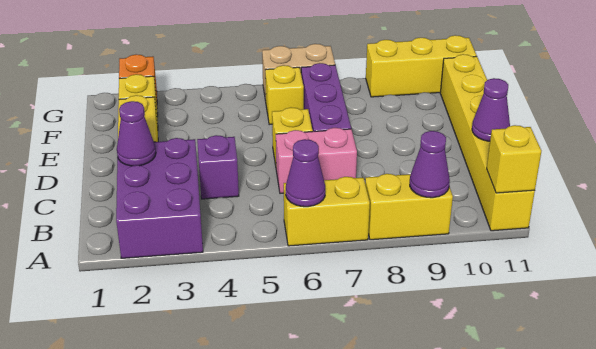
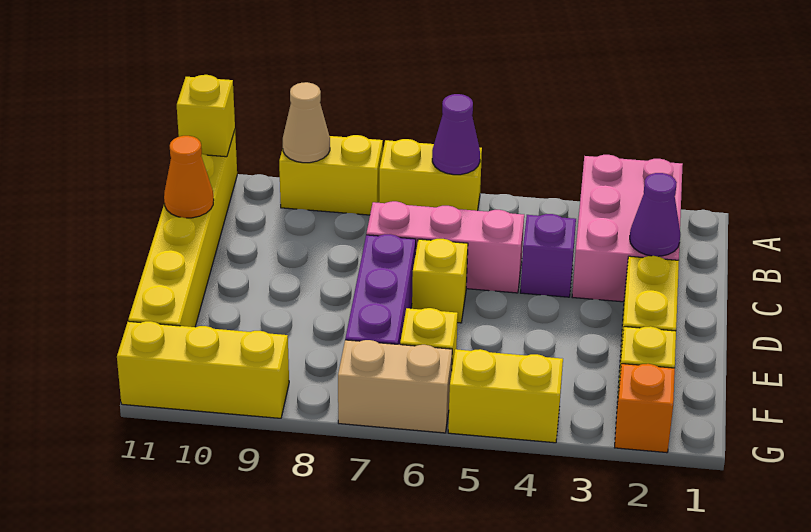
purple 2x3 brick [116,138,203,258] -> pink 2x3 brick [572,155,683,302]
purple 1x1 cone [410,131,450,198] -> tan 1x1 cone [283,82,330,163]
pink 1x2 brick [276,128,357,193] -> pink 1x3 brick [366,201,524,293]
purple 1x1 cone [472,78,510,141] -> orange 1x1 cone [164,136,214,218]
none -> yellow 1x2 brick [448,349,563,443]

